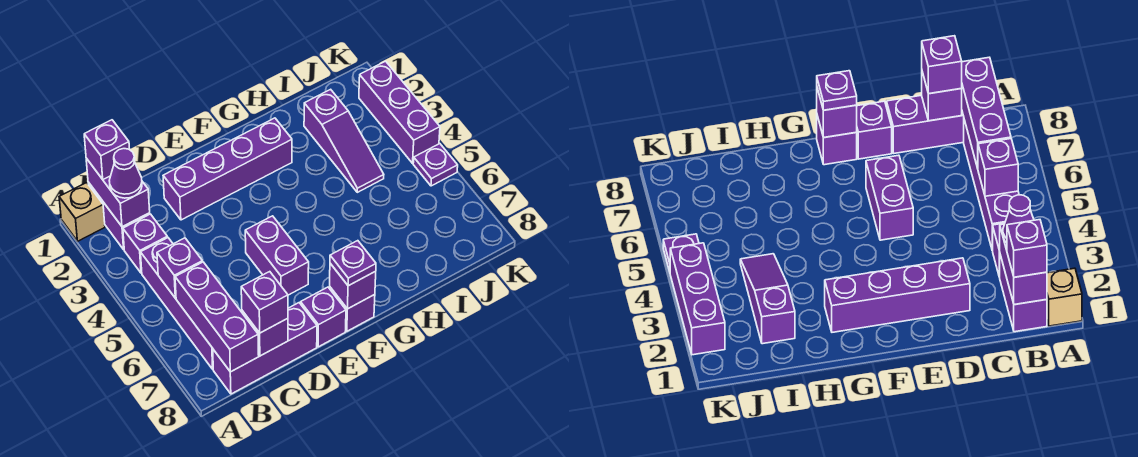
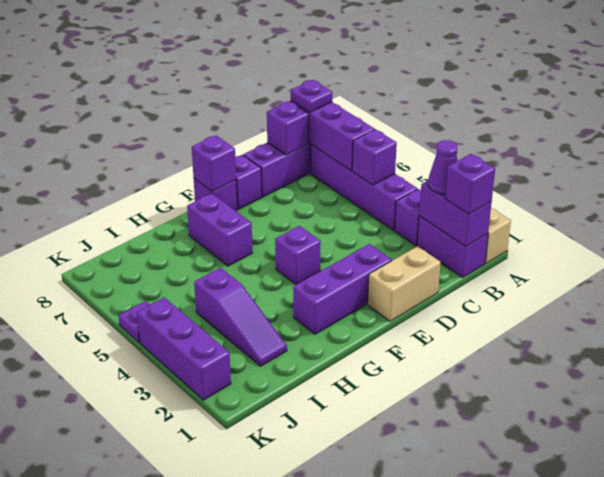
purple 1x1 brick [241,272,288,333] -> purple 1x1 brick moved to [275,226,321,285]
none -> tan 1x2 brick [368,246,441,321]
purple 1x4 brick [163,118,292,220] -> purple 1x3 brick [293,244,392,334]
purple 1x2 brick [245,216,309,295] -> purple 1x2 brick moved to [187,193,252,266]
purple 1x1 plate [330,241,376,286] -> purple 1x1 plate moved to [291,80,332,112]
purple 1x3 slope [304,89,384,192] -> purple 1x3 slope turned to [194,268,287,366]

